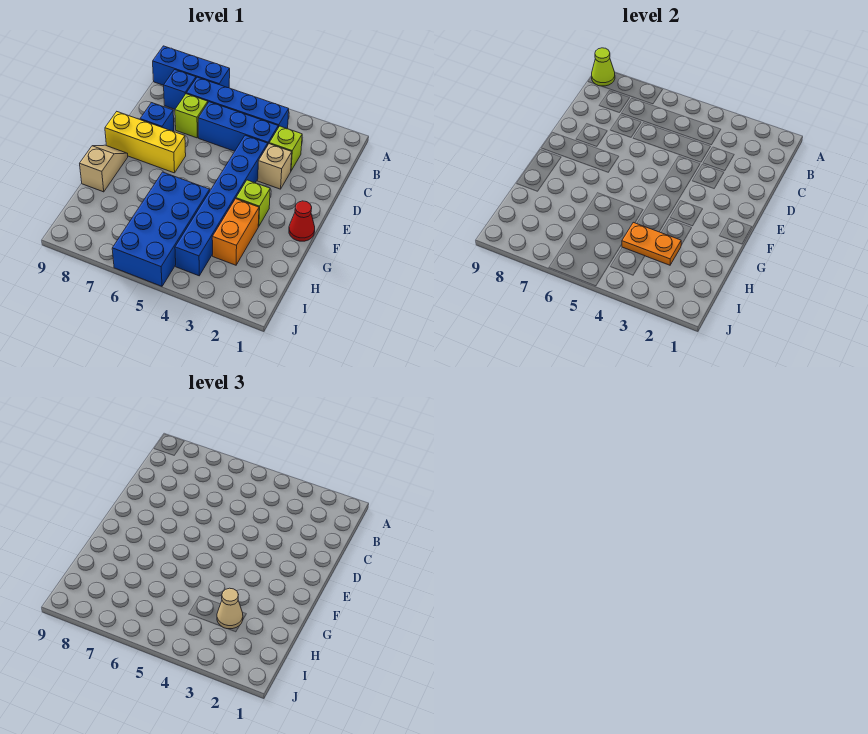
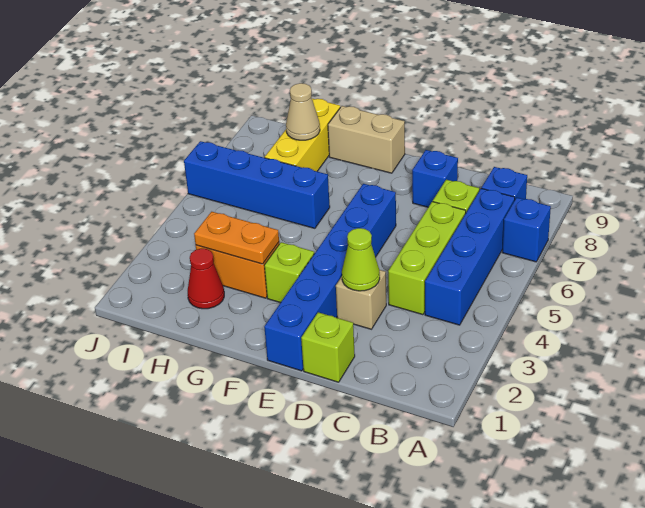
blue 1x3 brick [153,46,230,88] -> blue 1x1 brick [502,198,551,262]
lime 1x1 cone [592,48,615,86] -> lime 1x1 cone moved to [342,228,380,291]
lime 1x1 brick [269,126,302,171] -> lime 1x1 brick moved to [301,312,355,382]
blue 1x3 brick [198,102,278,151] -> lime 1x3 brick [388,201,466,315]
blue 1x6 brick [175,135,268,276] -> blue 1x6 brick turned to [264,184,396,371]
yellow 1x3 brick [105,112,186,173] -> yellow 1x3 brick moved to [265,99,340,171]
red 1x1 cone [289,201,315,241] -> red 1x1 cone moved to [188,249,224,309]
tan 1x2 slope [80,145,128,192] -> tan 1x2 brick [328,106,405,173]
blue 2x4 brick [112,172,210,286] -> blue 1x4 brick [184,141,330,228]
orange 1x2 plate [622,222,681,265] -> orange 1x2 plate turned to [194,212,279,264]
tan 1x1 cone [217,588,243,629] -> tan 1x1 cone moved to [286,83,320,140]

